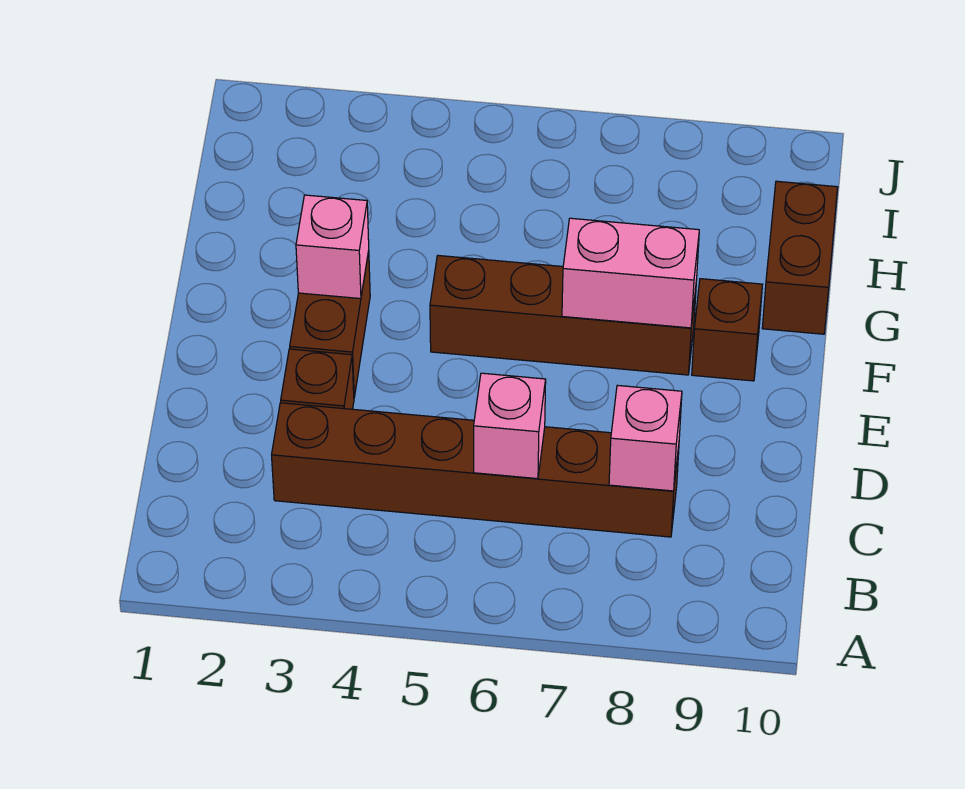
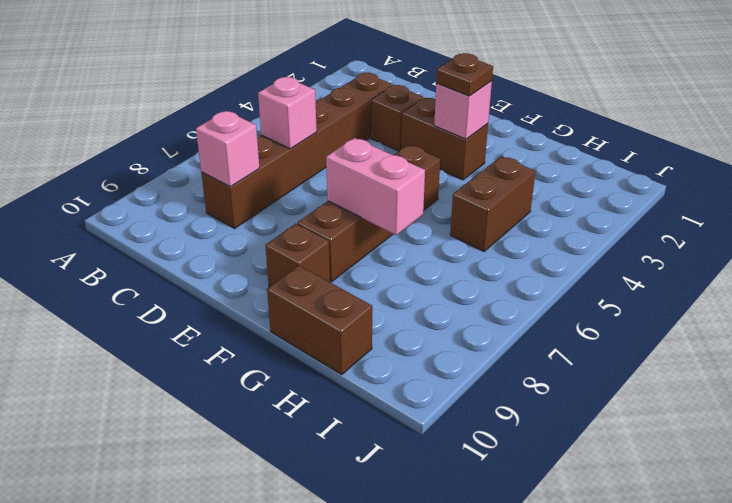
none -> brown 1x1 plate [436,53,493,96]
pink 1x2 brick [562,218,699,328] -> pink 1x2 brick turned to [326,138,425,235]
none -> brown 1x2 brick [450,156,535,251]

